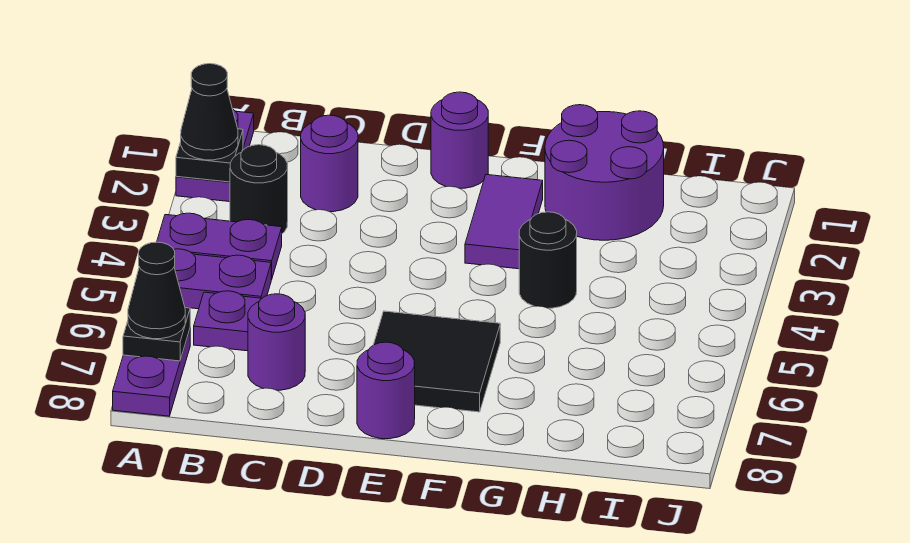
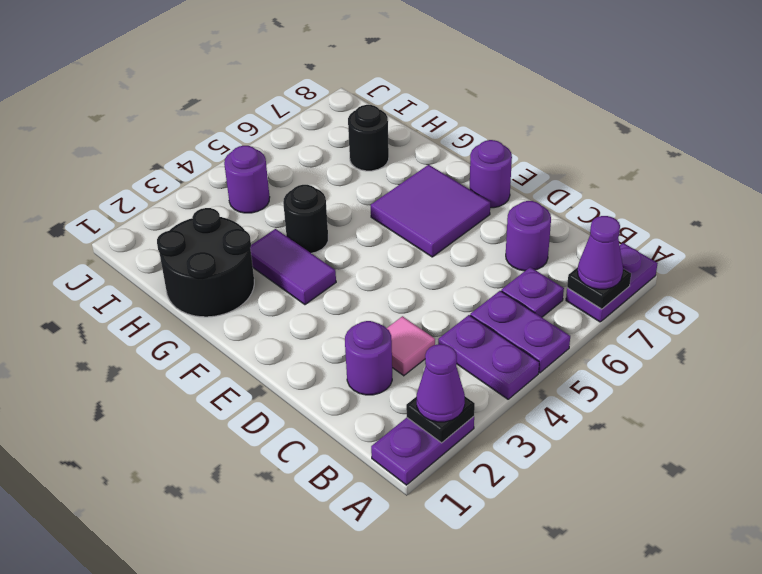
black 1x1 cone [181,64,238,160] -> purple 1x1 cone [417,344,465,422]
black 1x1 cone [128,242,185,339] -> purple 1x1 cone [578,216,623,289]
black 1x1 round brick [230,145,288,234] -> black 1x1 round brick moved to [348,105,389,171]
none -> pink 1x1 tile [387,316,435,376]
purple 1x1 round brick [431,92,488,188] -> purple 1x1 round brick moved to [224,146,270,213]
black 2x2 tile [374,311,500,412] -> purple 2x2 tile [370,165,490,257]
purple 1x2 tile [465,175,543,269] -> purple 1x2 tile turned to [250,229,336,305]
purple 2x2 round brick [545,105,664,240] -> black 2x2 round brick [157,208,254,317]

